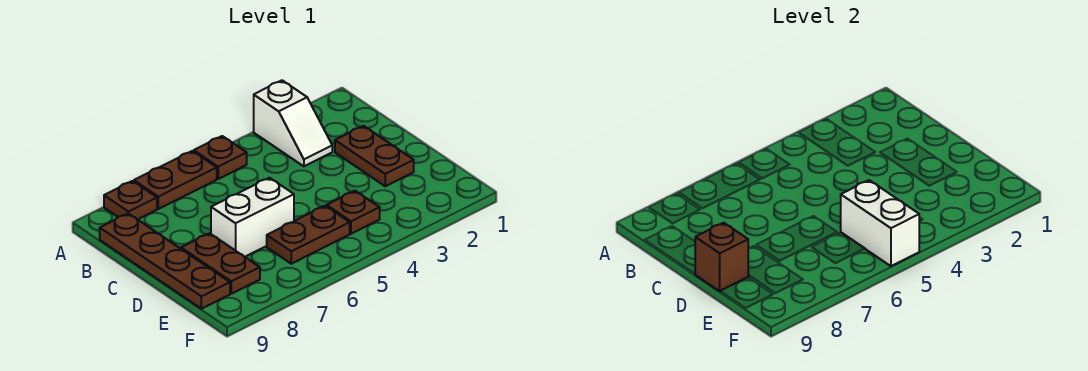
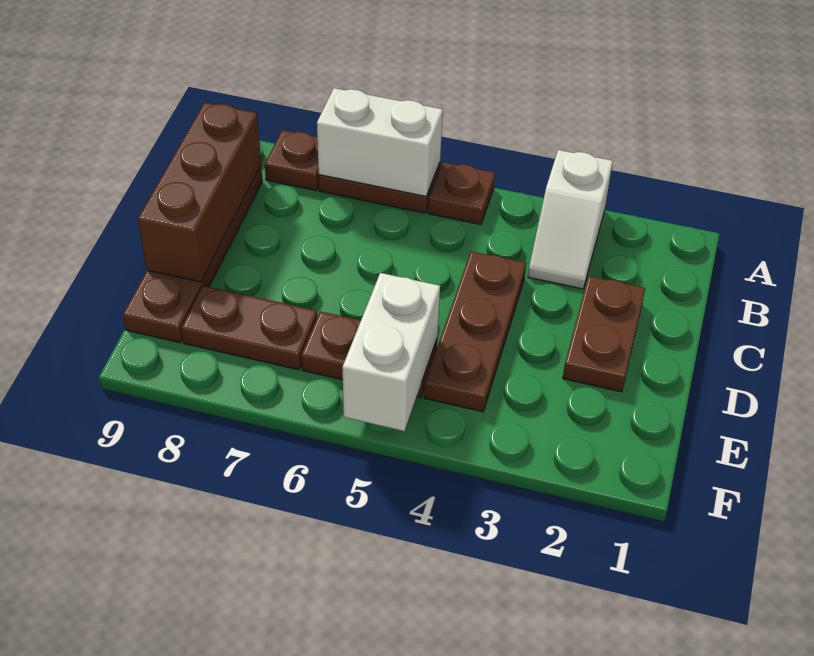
white 1x2 brick [211,178,294,257] -> white 1x2 brick moved to [317,88,443,196]
brown 1x2 plate [181,233,260,294] -> brown 1x2 plate turned to [182,286,317,370]
brown 1x1 brick [695,223,748,291] -> brown 1x3 brick [138,102,261,282]
brown 1x1 plate [327,191,380,234] -> brown 1x3 plate [424,251,526,412]

